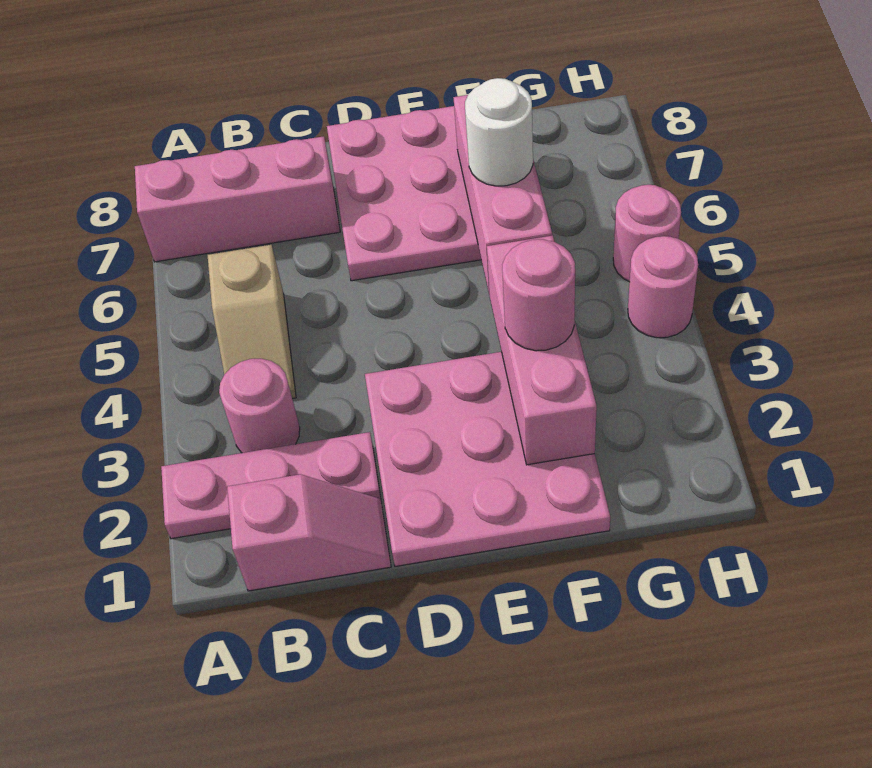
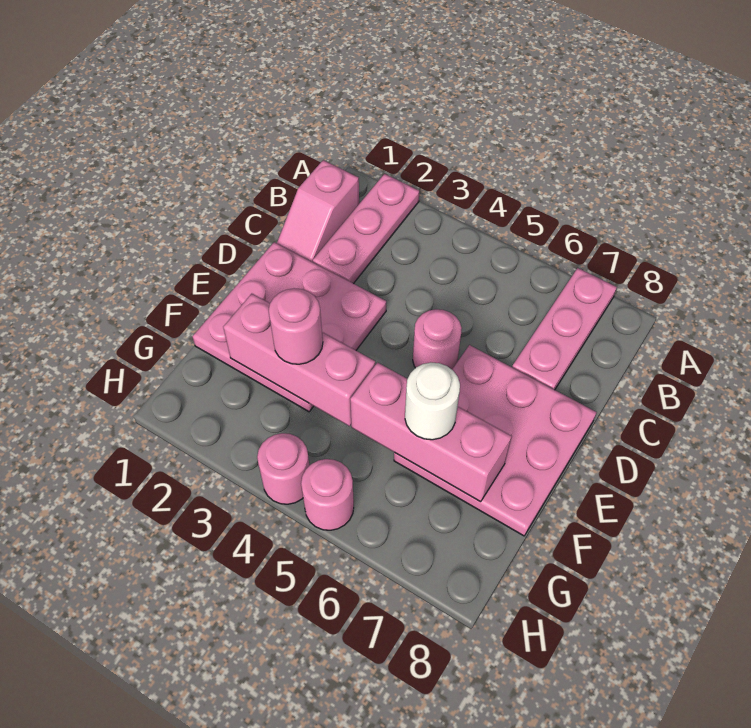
pink 1x3 brick [135,136,340,262] -> pink 1x3 plate [512,268,617,390]
pink 1x1 round brick [219,359,300,453] -> pink 1x1 round brick moved to [413,309,462,369]
tan 1x2 slope [208,245,296,399] -> none

